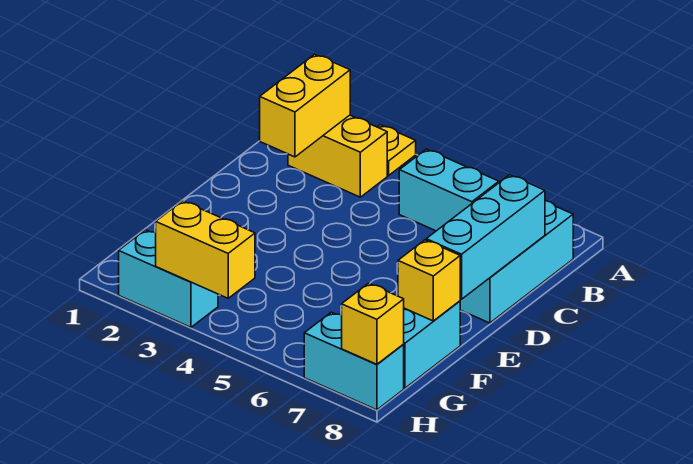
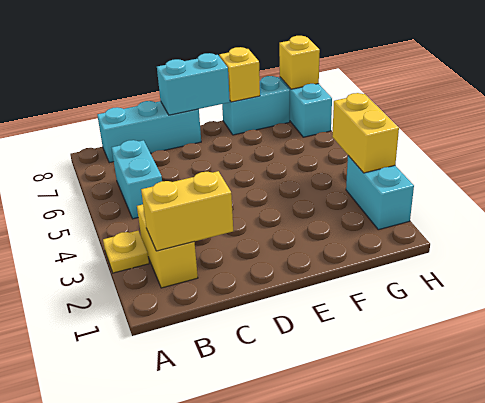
cyan 1x3 brick [426,175,545,299] -> cyan 1x2 brick [157,53,230,115]

